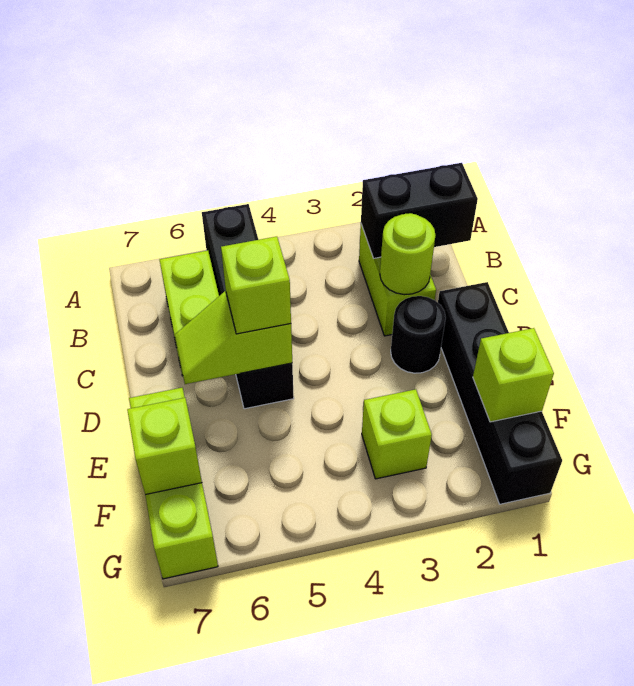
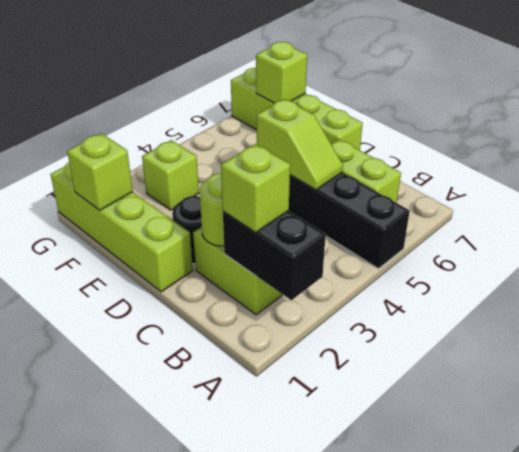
black 1x2 brick [361,163,478,258] -> black 1x2 brick turned to [223,211,326,300]
black 1x4 brick [438,282,562,504] -> lime 1x4 brick [50,162,193,292]
lime 1x2 slope [175,291,292,384] -> lime 1x2 slope turned to [257,99,343,190]
lime 1x1 brick [221,236,291,334] -> lime 1x1 brick moved to [221,144,290,233]
lime 1x3 brick [129,388,218,579] -> lime 1x4 brick [231,68,363,150]

